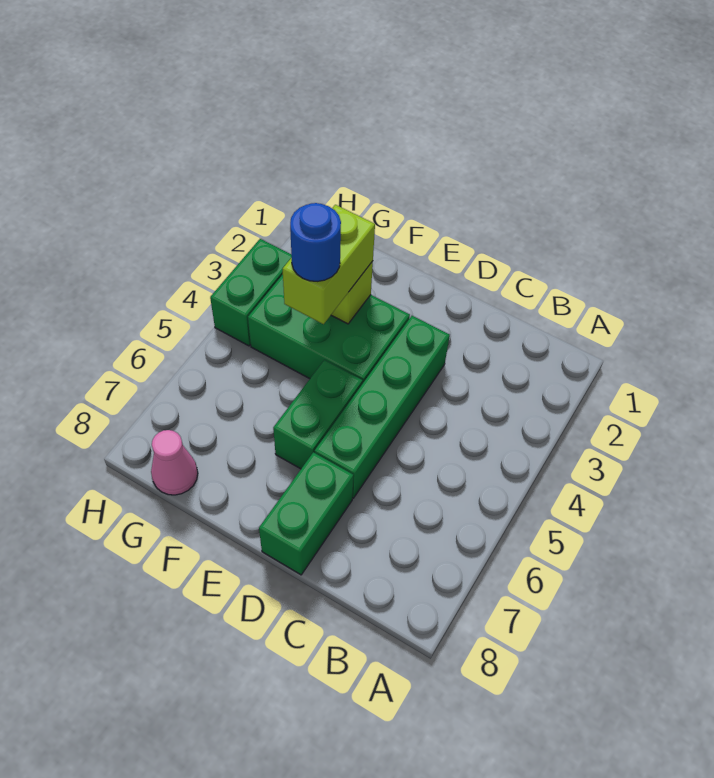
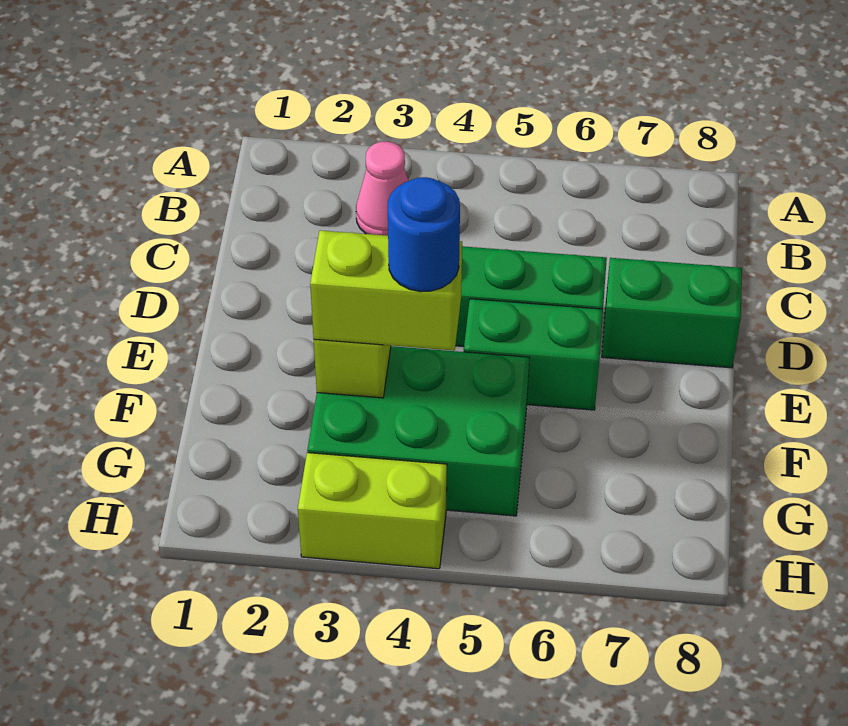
green 2x3 brick [248,275,410,384] -> green 2x3 brick turned to [307,346,530,516]
pink 1x1 cone [151,430,198,495] -> pink 1x1 cone moved to [356,141,408,236]
green 1x2 brick [210,239,292,346] -> lime 1x2 brick [298,453,447,569]

